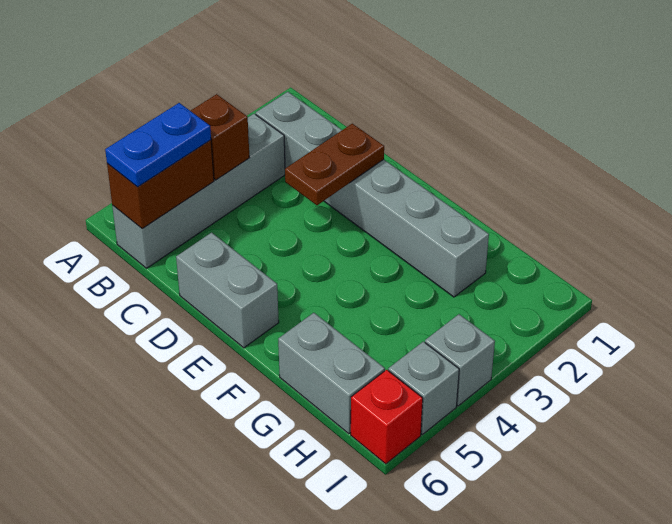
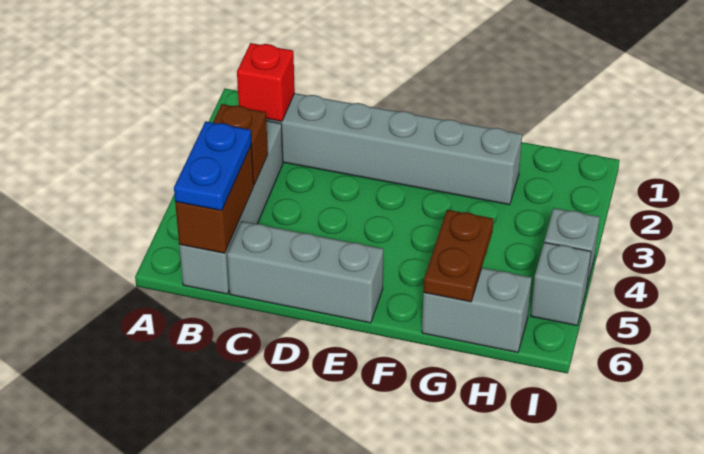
brown 1x2 plate [285,124,384,205] -> brown 1x2 plate moved to [423,210,493,302]
grey 1x2 brick [176,233,279,348] -> grey 1x3 brick [227,221,383,323]
red 1x1 brick [351,370,423,464] -> red 1x1 brick moved to [237,43,295,121]

